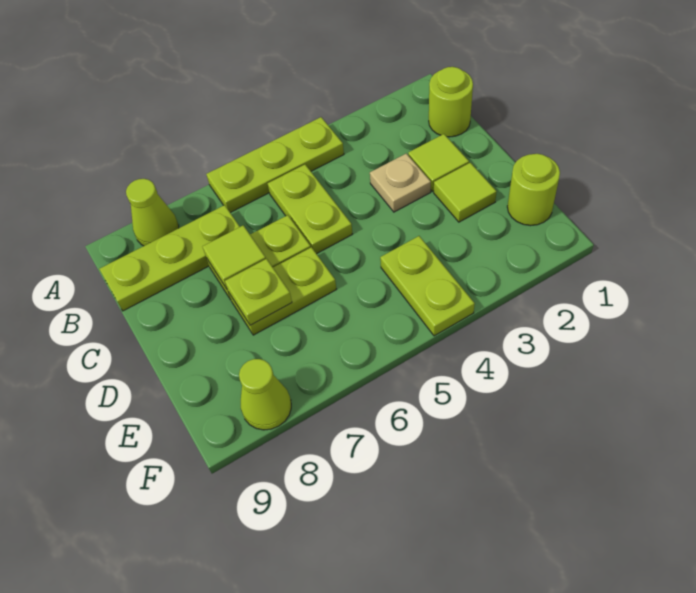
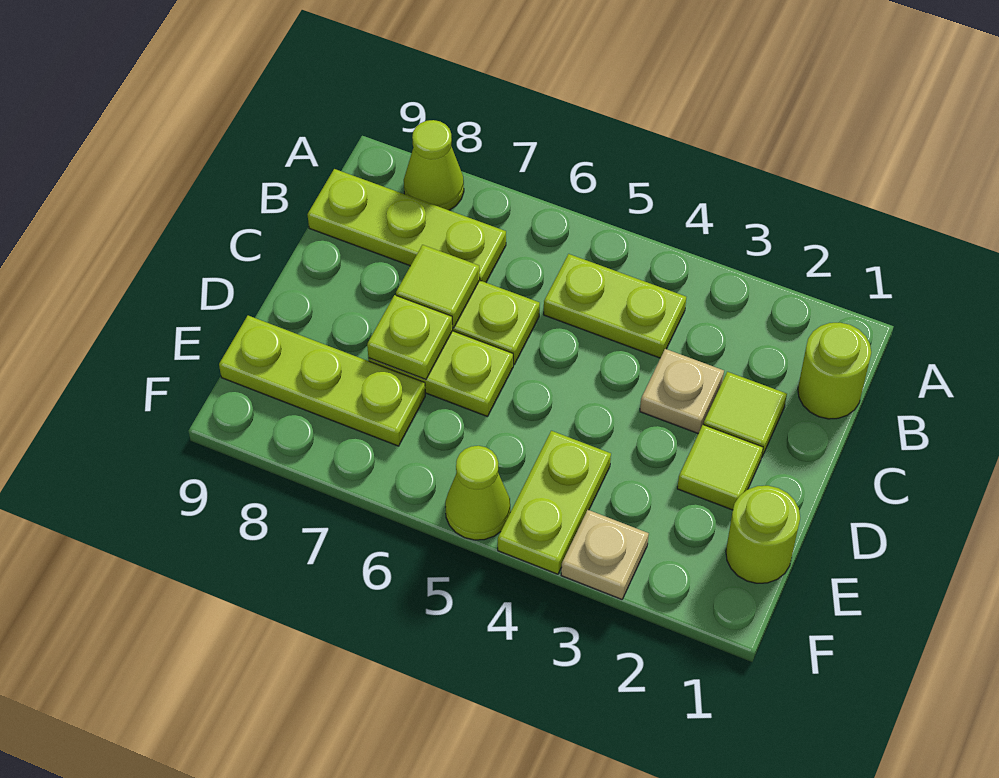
lime 1x3 plate [206,117,344,213] -> lime 1x3 plate moved to [219,316,425,446]
lime 1x2 plate [268,165,352,254] -> lime 1x2 plate turned to [544,254,686,358]
none -> tan 1x1 plate [561,510,649,599]
lime 1x1 cone [239,359,291,430] -> lime 1x1 cone moved to [445,446,510,540]

